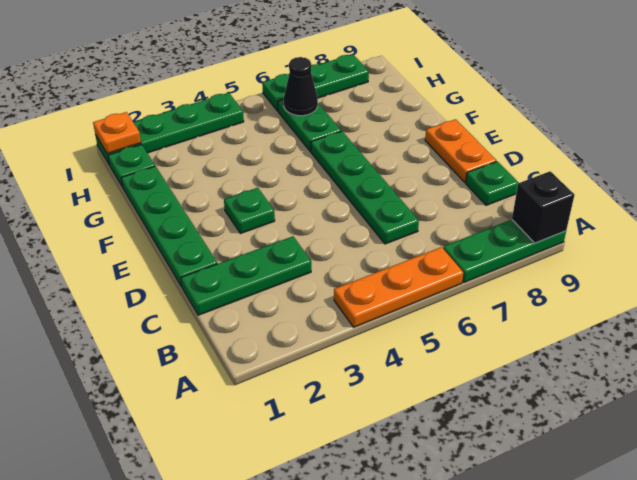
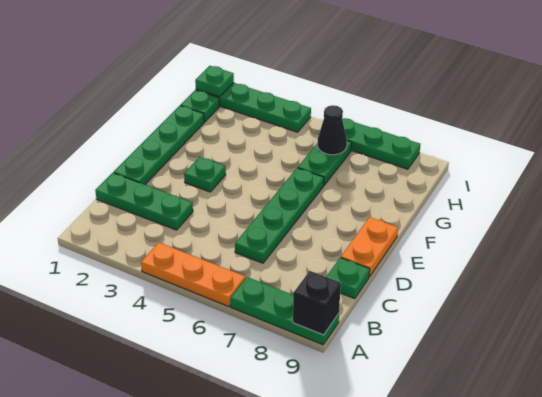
orange 1x1 plate [93,112,141,154] -> green 1x1 plate [195,66,234,97]

